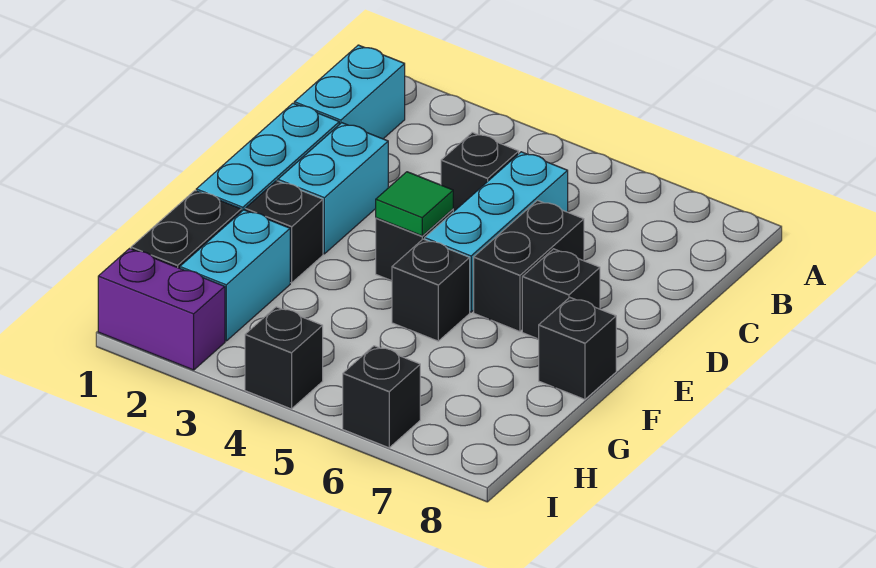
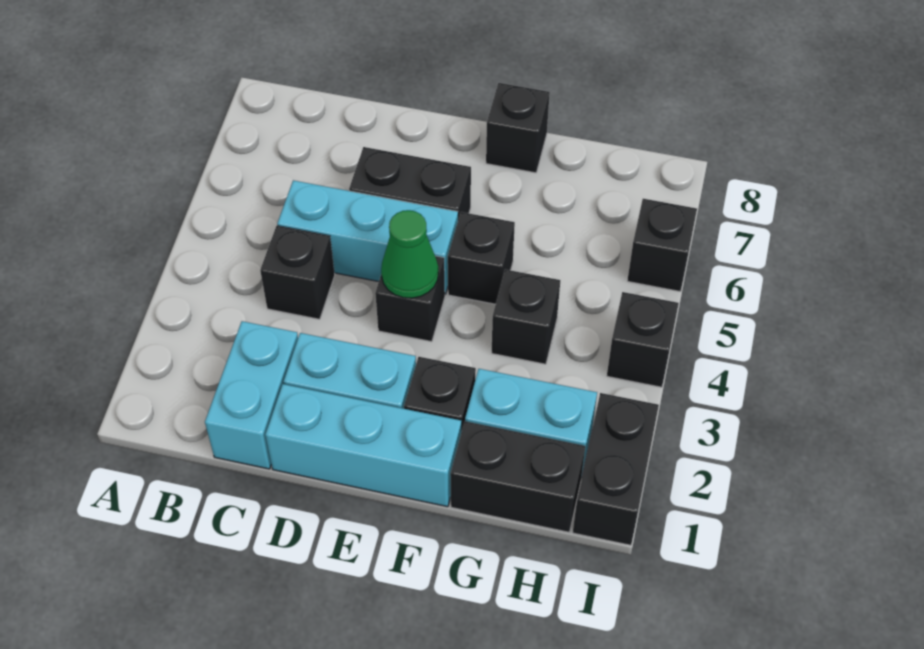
cyan 1x2 brick [294,45,405,139] -> cyan 1x2 brick turned to [205,321,298,469]
green 1x1 tile [376,172,453,236] -> green 1x1 cone [381,210,438,298]
black 1x1 brick [522,249,600,339] -> black 1x1 brick moved to [492,269,560,364]
purple 1x2 brick [98,249,225,370] -> black 1x2 brick [573,393,659,545]

